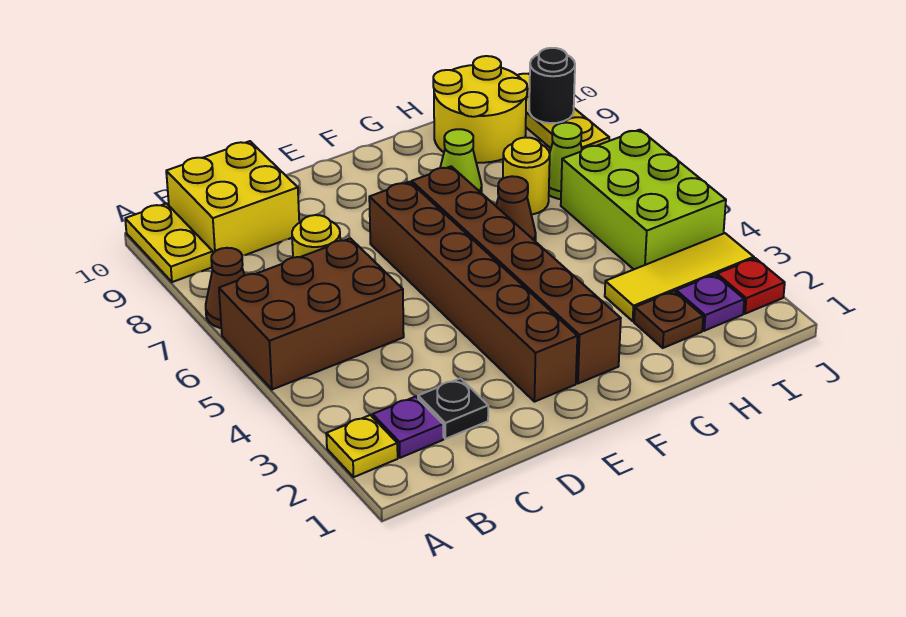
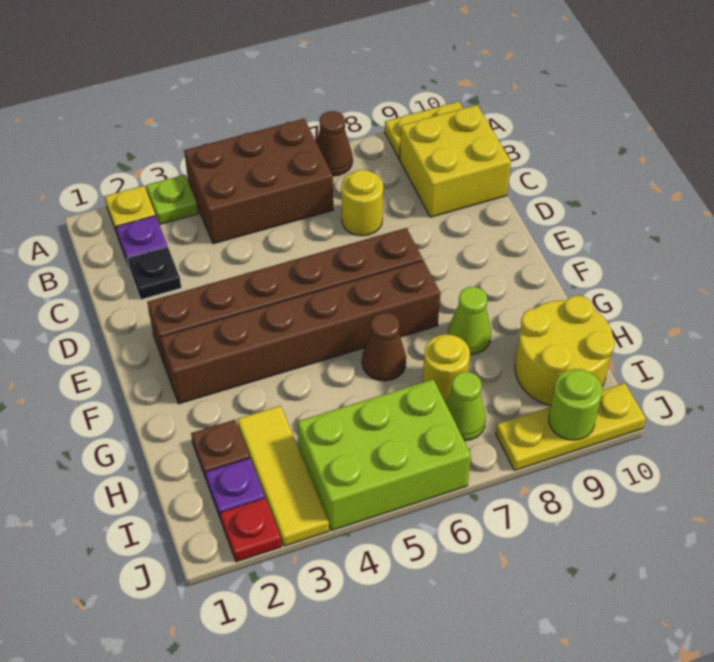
none -> lime 1x1 plate [146,175,198,225]
brown 2x3 brick [219,238,404,389] -> brown 2x3 brick turned to [184,119,333,244]
black 1x1 round brick [529,48,575,123] -> lime 1x1 round brick [549,369,602,440]

